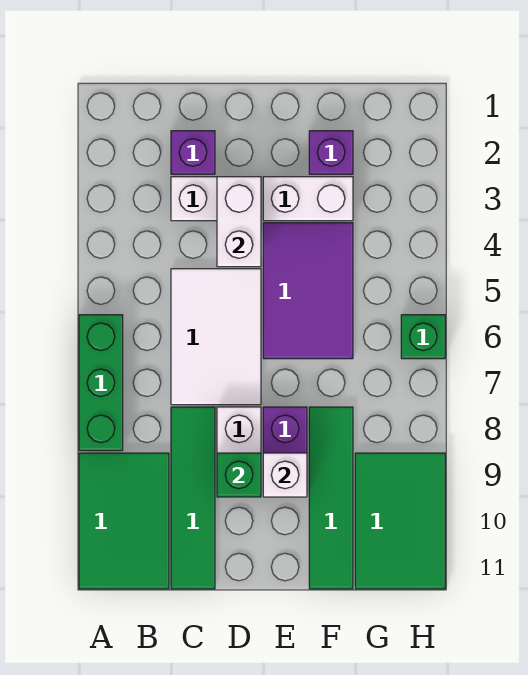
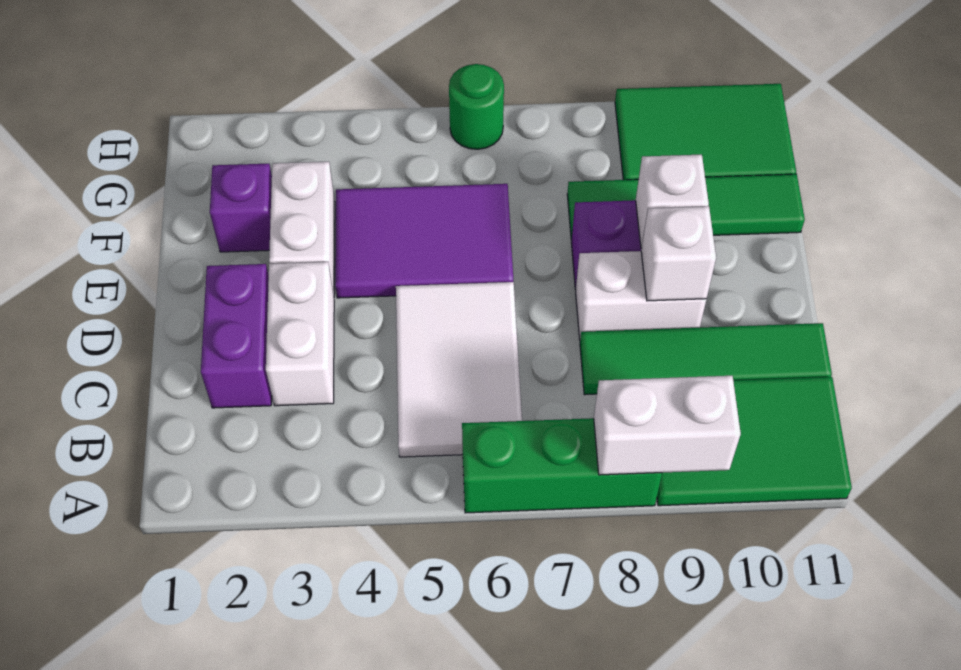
purple 1x1 brick [171,131,215,174] -> purple 1x2 brick [201,264,272,408]
white 2x3 tile [171,269,261,405] -> white 2x3 tile turned to [396,282,522,457]
white 1x2 brick [217,177,261,267] -> white 1x2 brick moved to [594,376,741,475]
green 1x1 brick [217,453,261,497] -> white 1x1 brick [641,206,716,301]
green 1x1 brick [401,315,445,359] -> green 1x1 round brick [449,64,504,149]

